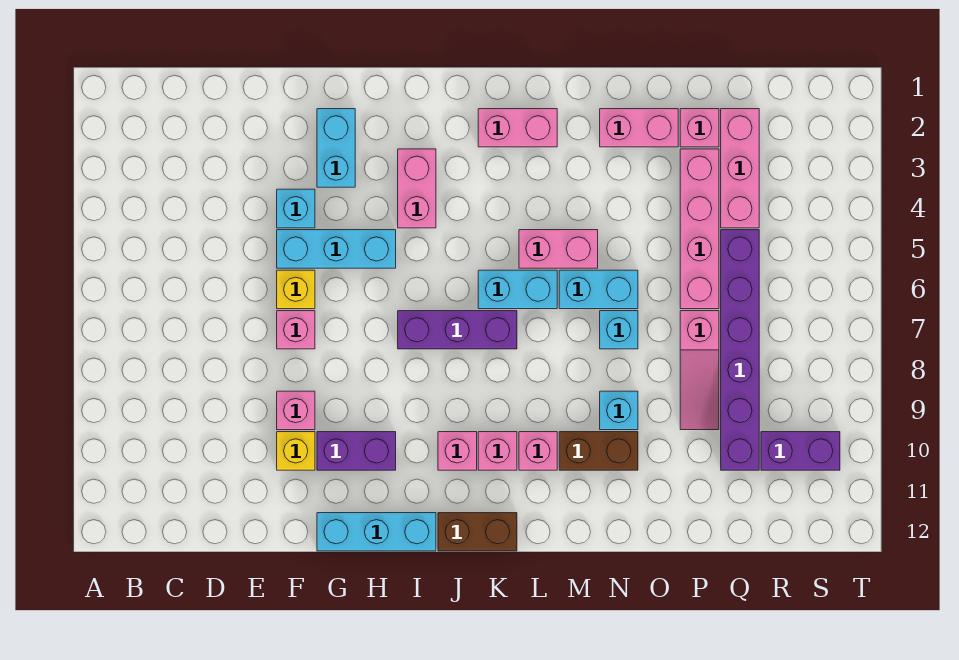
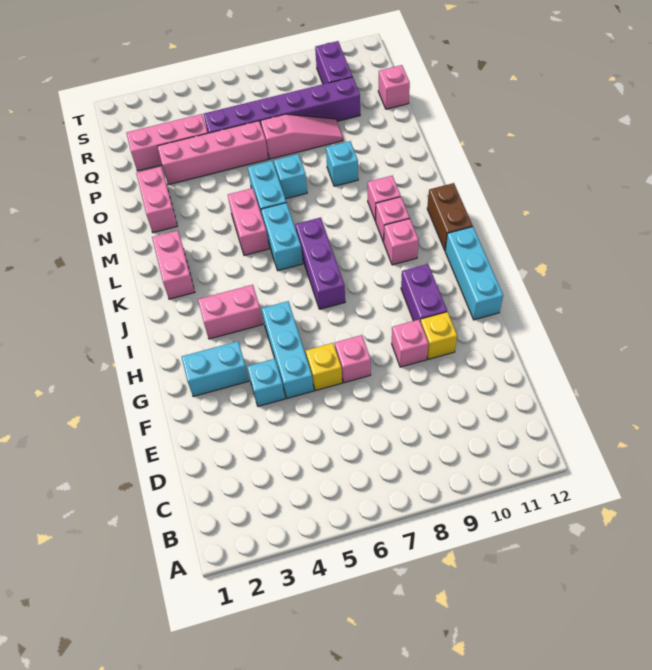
brown 1x2 brick [559,432,638,470] -> none
pink 1x1 brick [680,109,719,147] -> pink 1x1 brick moved to [378,65,410,109]

